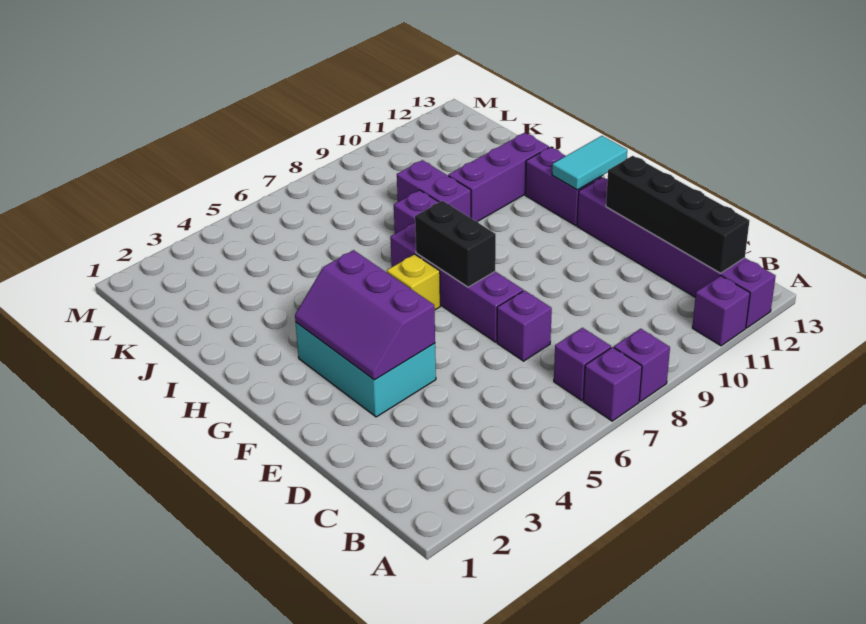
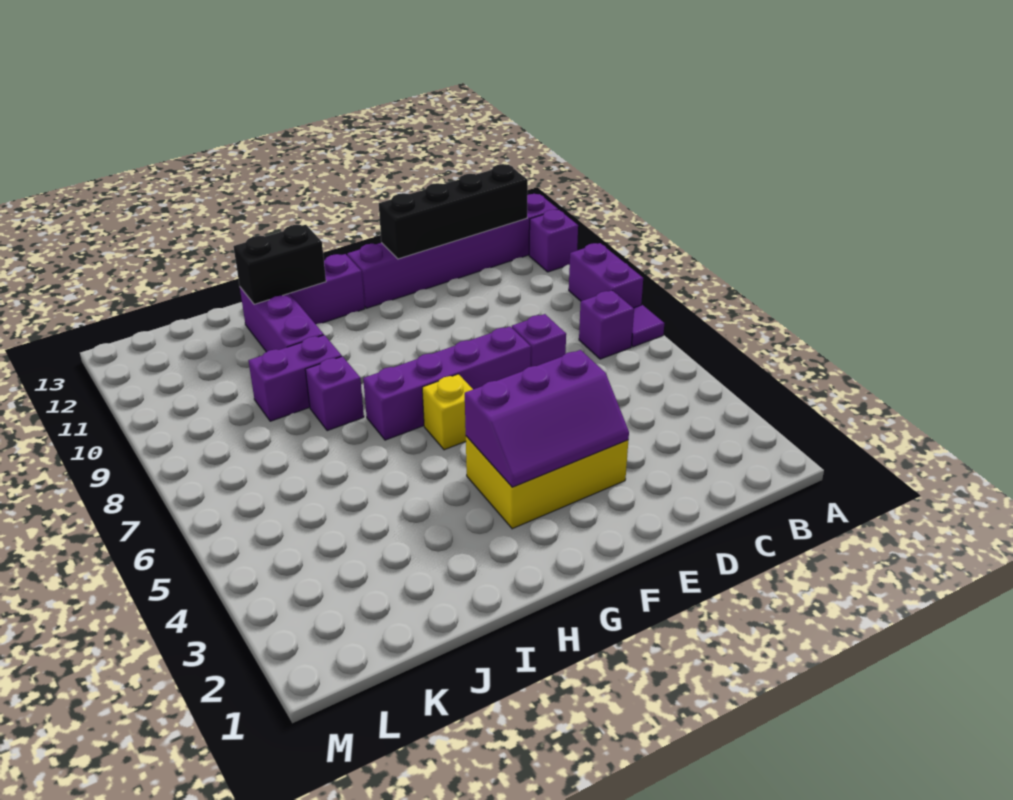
purple 1x1 brick [583,347,642,421] -> purple 1x1 tile [631,305,664,347]
purple 1x1 brick [614,329,670,402] -> purple 1x2 brick [569,243,643,308]
cyan 2x3 brick [296,323,436,417] -> yellow 2x3 brick [466,436,628,529]
black 1x2 brick [415,201,496,287] -> black 1x2 brick moved to [233,225,326,304]
cyan 1x2 tile [552,136,627,190] -> none

